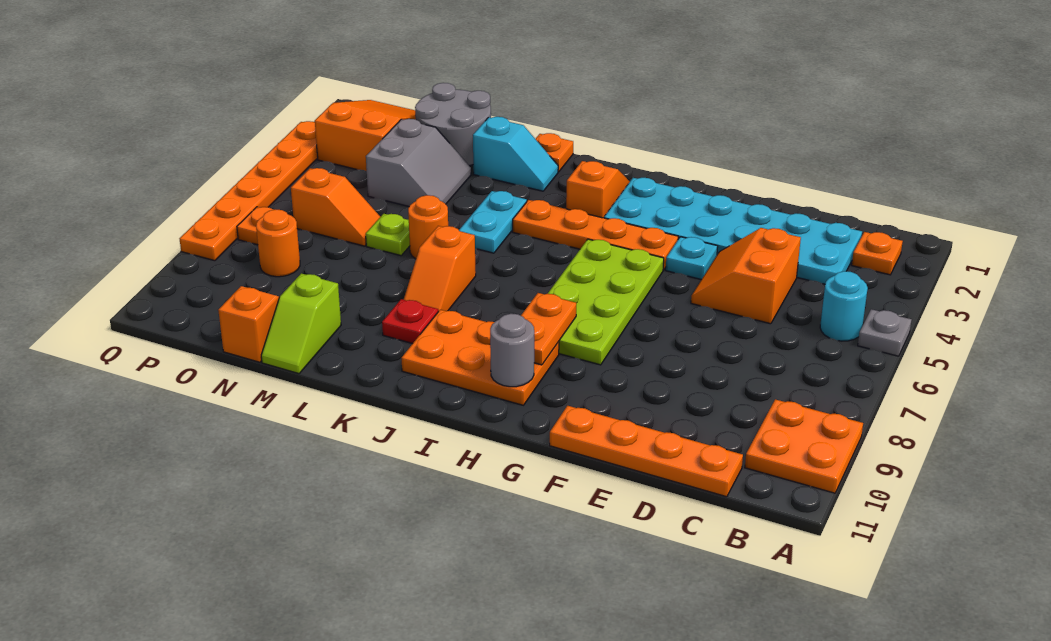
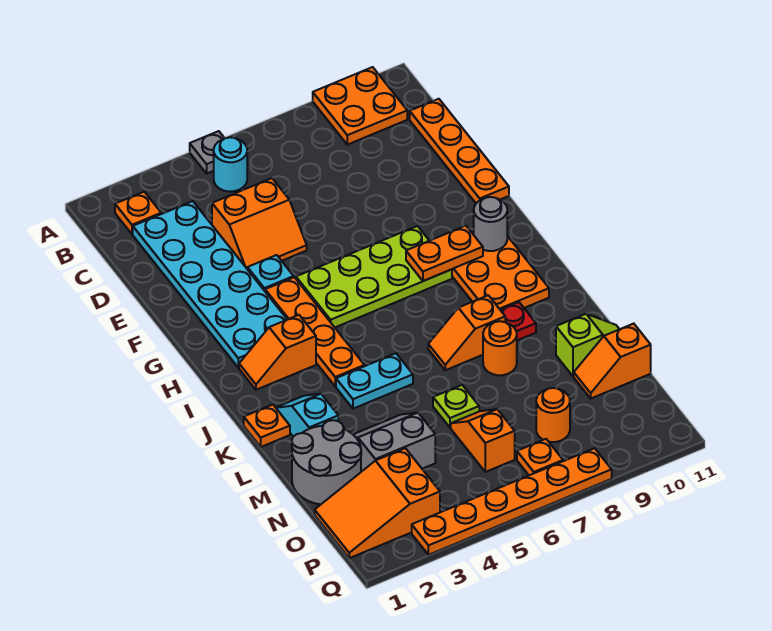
orange 1x2 slope [404,226,476,311] -> orange 1x2 slope turned to [428,295,505,370]
orange 1x1 round brick [408,195,448,259] -> orange 1x1 round brick moved to [483,321,517,375]

